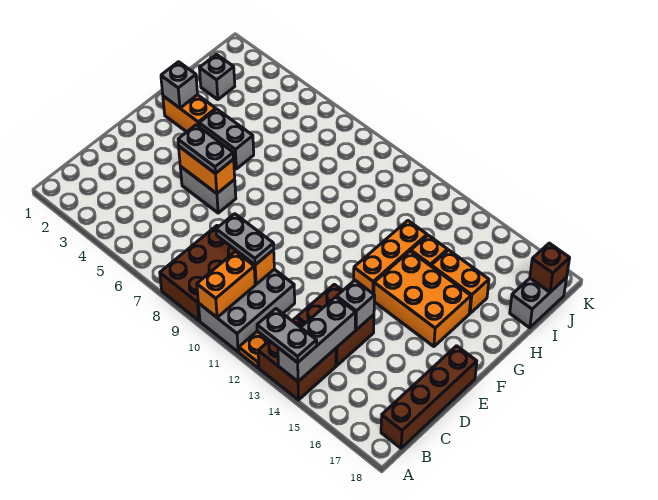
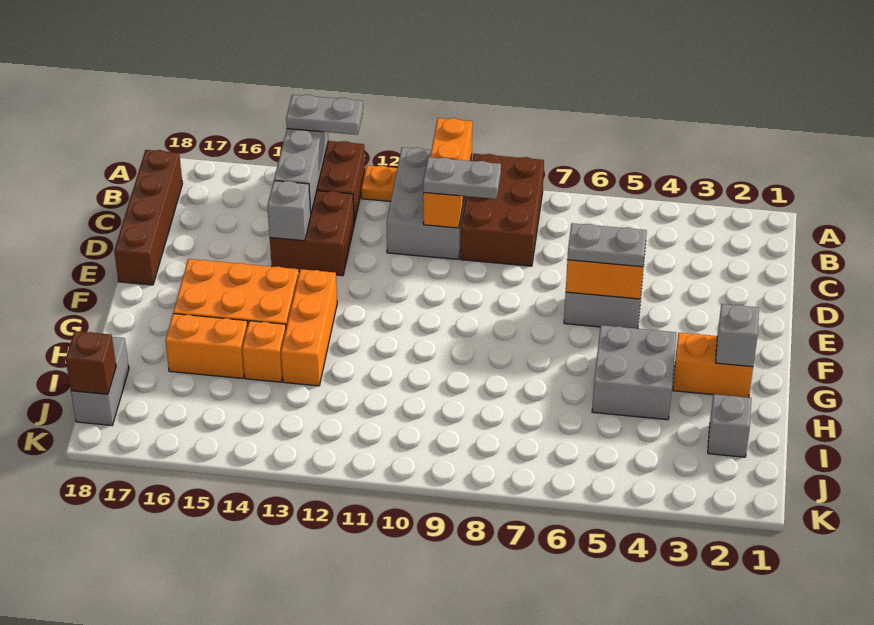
grey 1x2 brick [199,109,254,169] -> grey 2x2 brick [592,325,676,420]

